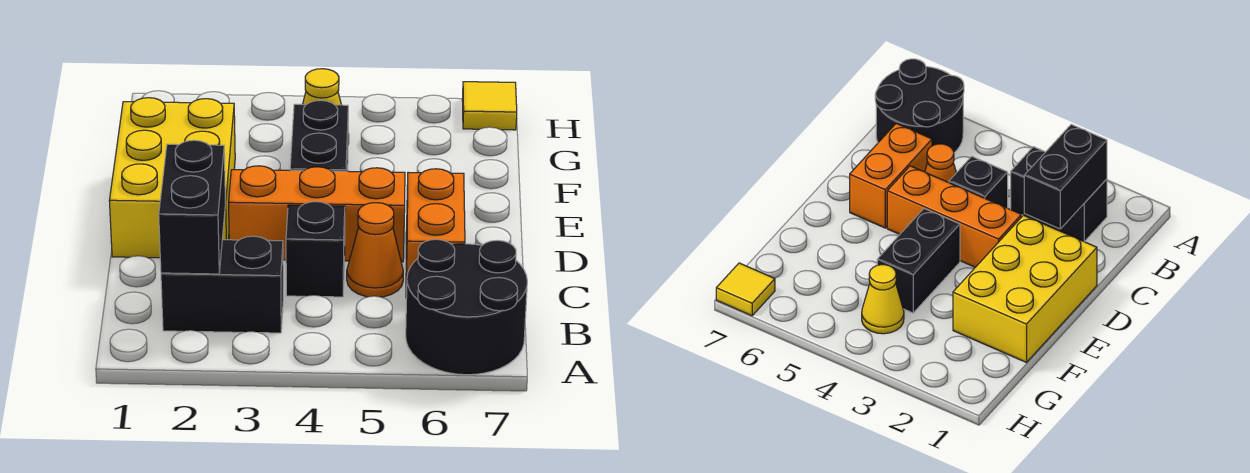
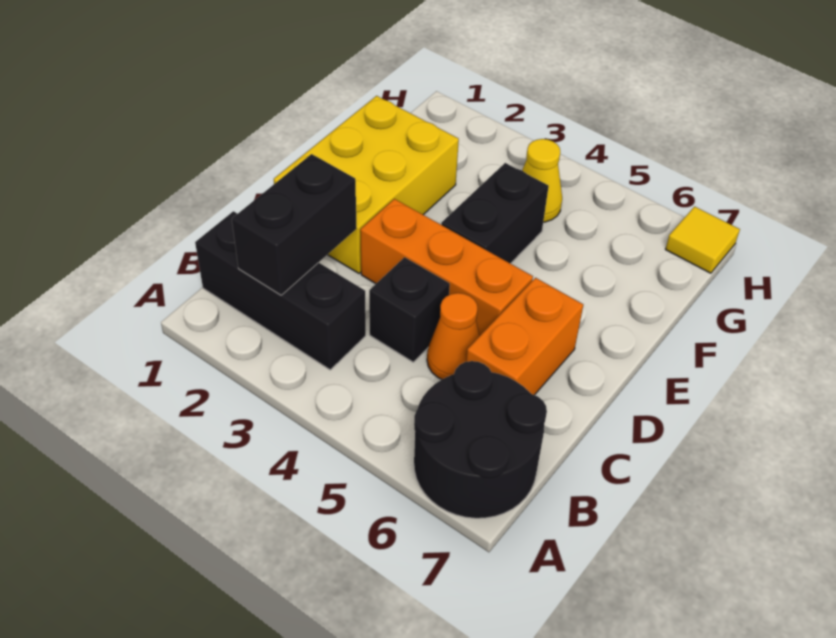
black 1x2 brick [161,236,283,333] -> black 1x3 brick [195,211,366,370]

